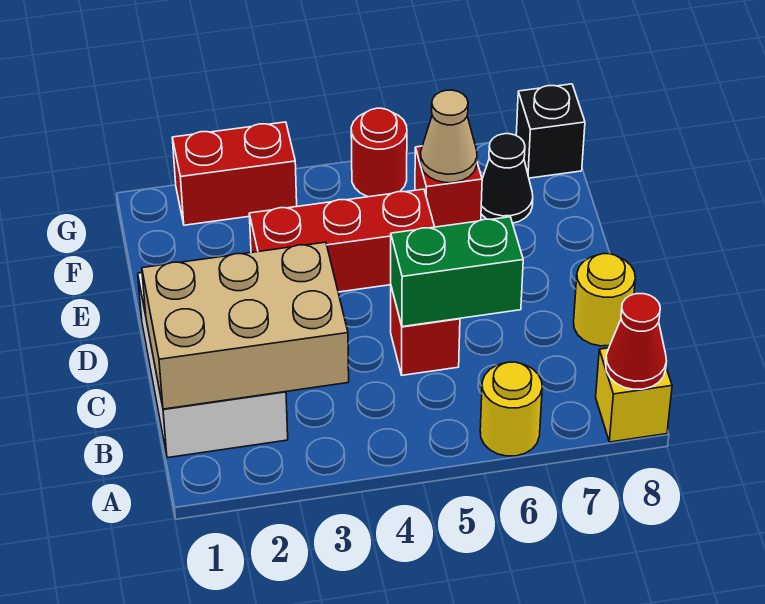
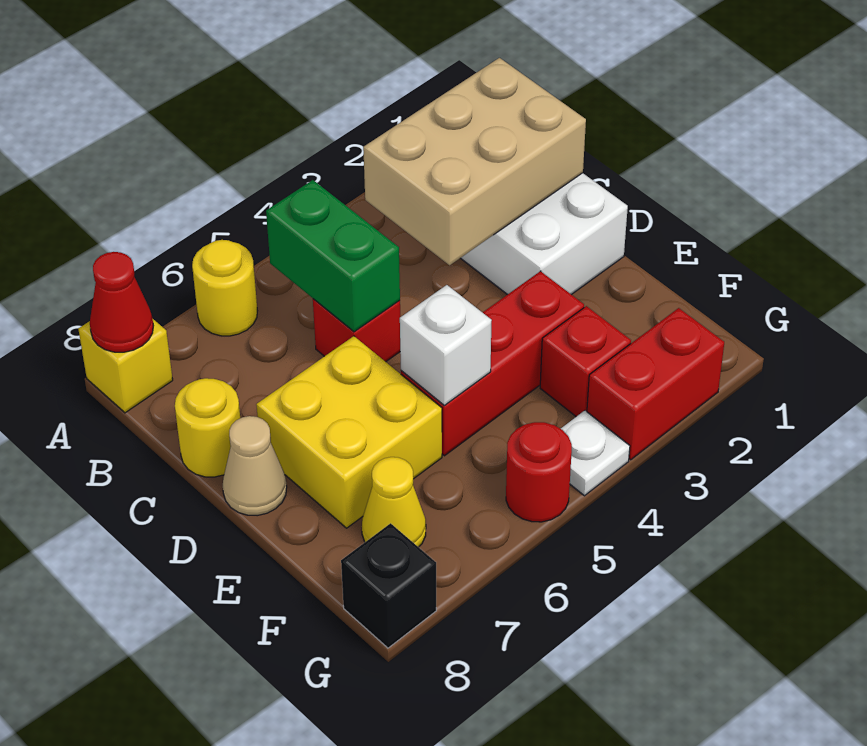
green 1x2 brick [391,217,523,327] -> green 1x2 brick turned to [266,180,400,332]
none -> yellow 2x2 brick [256,336,442,528]
none -> white 1x1 brick [400,285,492,405]
red 1x1 brick [415,146,482,227] -> red 1x1 brick moved to [540,306,631,417]
tan 1x1 cone [421,90,477,183] -> tan 1x1 cone moved to [223,416,287,516]
black 1x1 cone [481,134,533,223] -> yellow 1x1 cone [362,457,426,547]
none -> white 1x1 plate [561,411,630,496]

